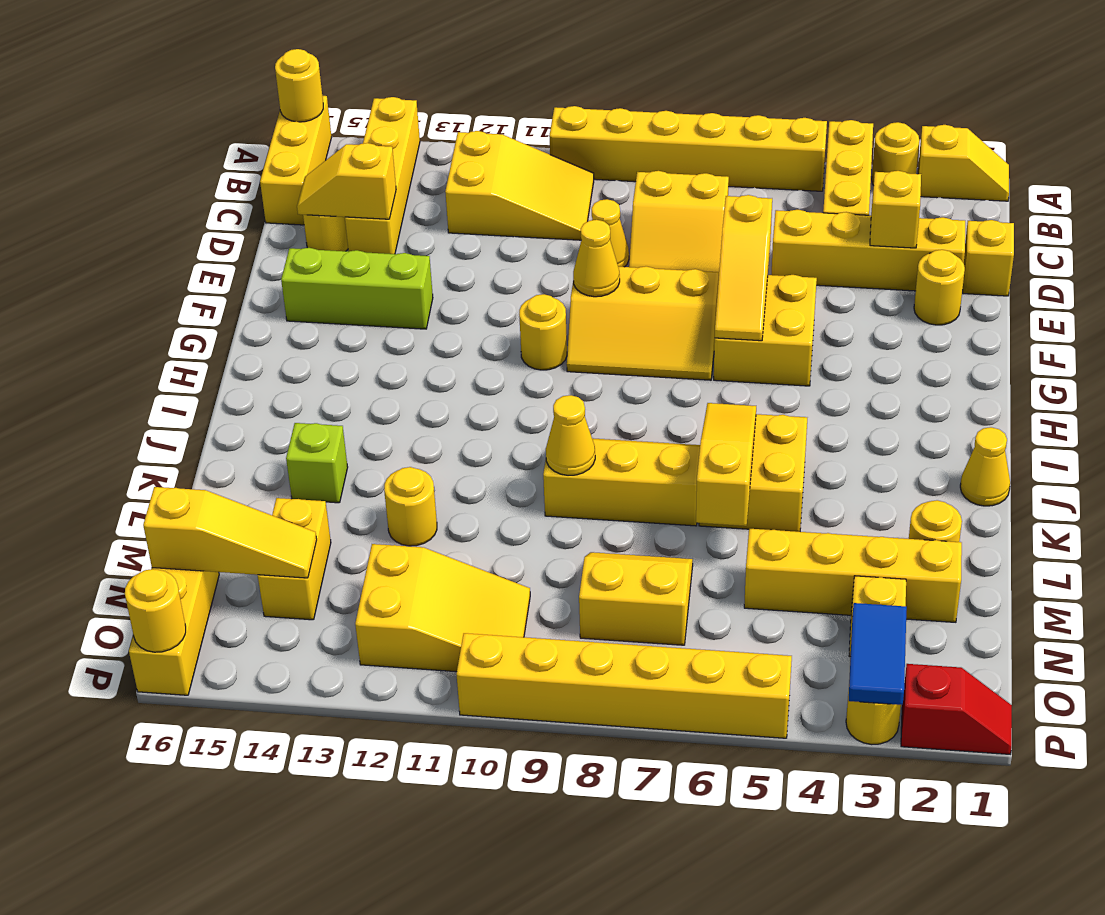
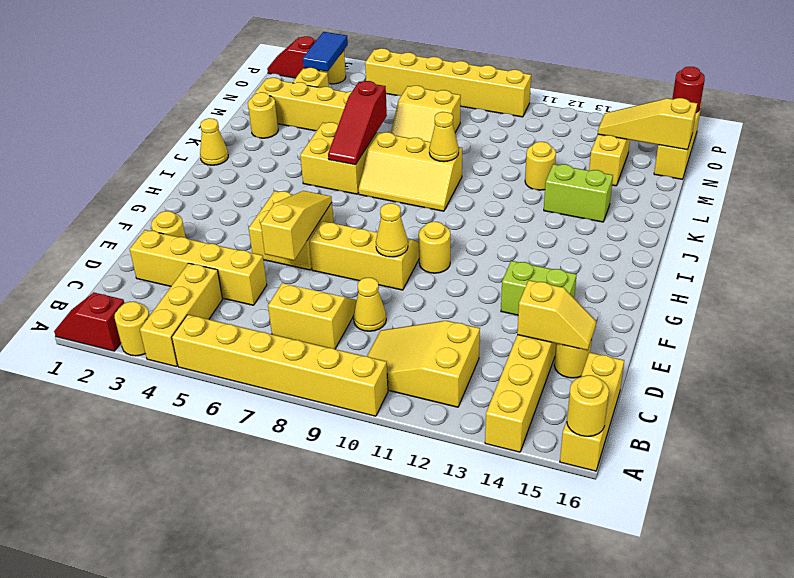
yellow 1x2 slope [918,125,1009,201] -> red 1x2 slope [54,293,124,351]
yellow 1x1 brick [963,220,1014,296] -> none
yellow 1x1 brick [870,171,921,248] -> none
lime 1x3 brick [281,248,433,329] -> lime 1x2 brick [501,261,577,315]
yellow 1x3 slope [696,403,756,526] -> red 1x3 slope [328,81,387,165]
lime 1x1 brick [286,423,348,503] -> lime 1x2 brick [544,164,613,222]
yellow 2x3 slope [355,544,530,672] -> none
yellow 1x1 round brick [125,569,186,652] -> red 1x1 round brick [672,67,705,113]

